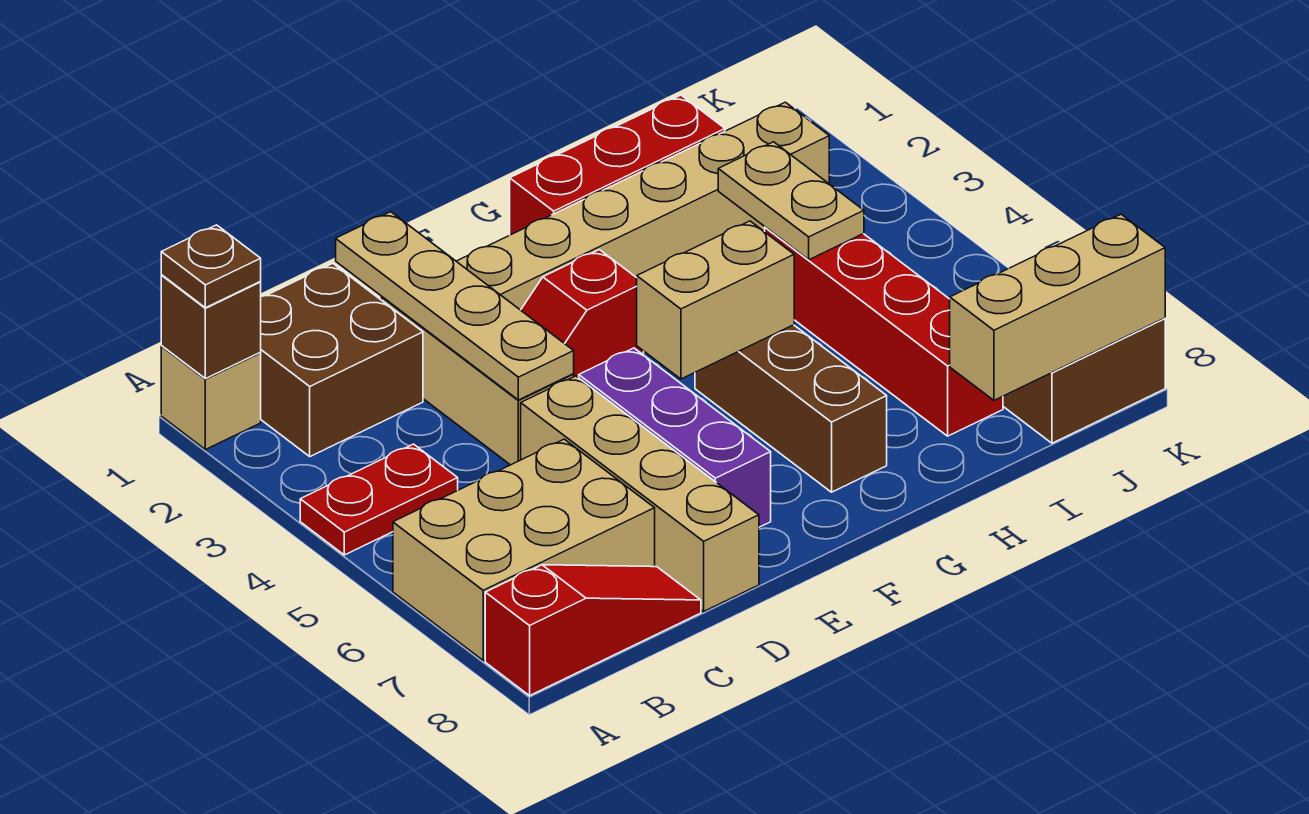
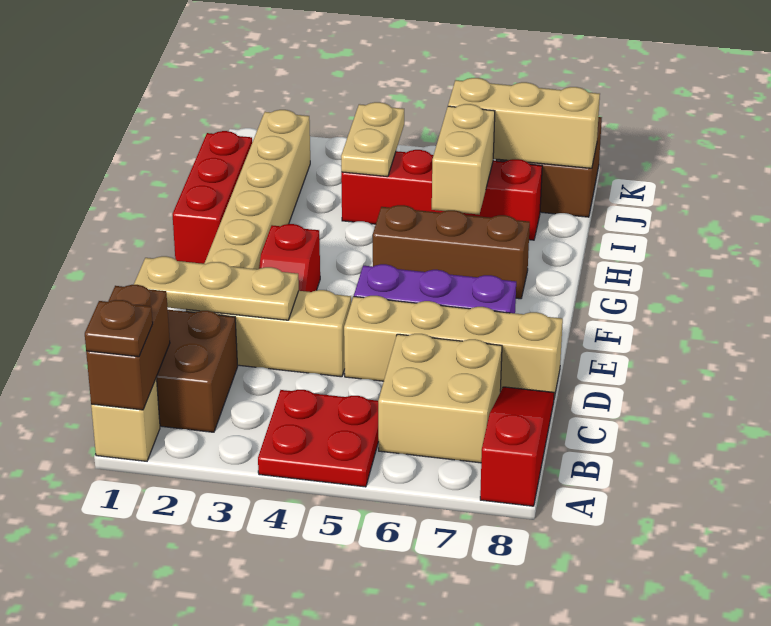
brown 1x1 brick [161,275,261,379] -> brown 1x2 brick [86,285,170,410]
red 1x2 plate [300,444,458,555] -> red 2x2 plate [258,390,378,487]
tan 2x3 brick [393,439,655,660] -> tan 2x2 brick [378,334,502,463]
tan 1x4 plate [336,212,574,400] -> tan 1x3 plate [134,256,299,320]
tan 1x2 brick [637,221,794,379] -> tan 1x2 brick moved to [432,104,495,214]
tan 1x2 plate [718,142,864,260] -> tan 1x2 plate turned to [341,102,404,177]
tan 1x3 brick [950,214,1165,400] -> tan 1x3 brick turned to [448,78,600,168]

